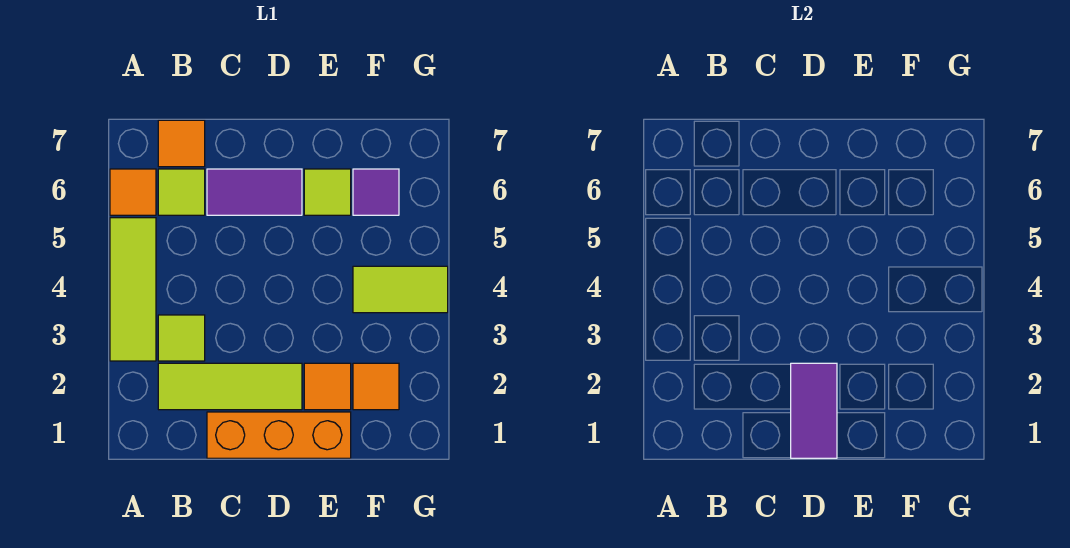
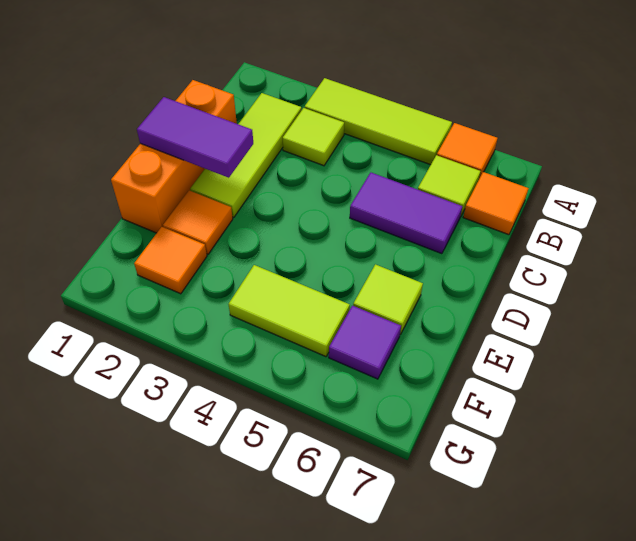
purple 1x2 tile [207,169,302,215] -> purple 1x2 tile turned to [350,173,462,254]
lime 1x2 tile [353,266,448,313] -> lime 1x2 tile turned to [229,265,350,357]

